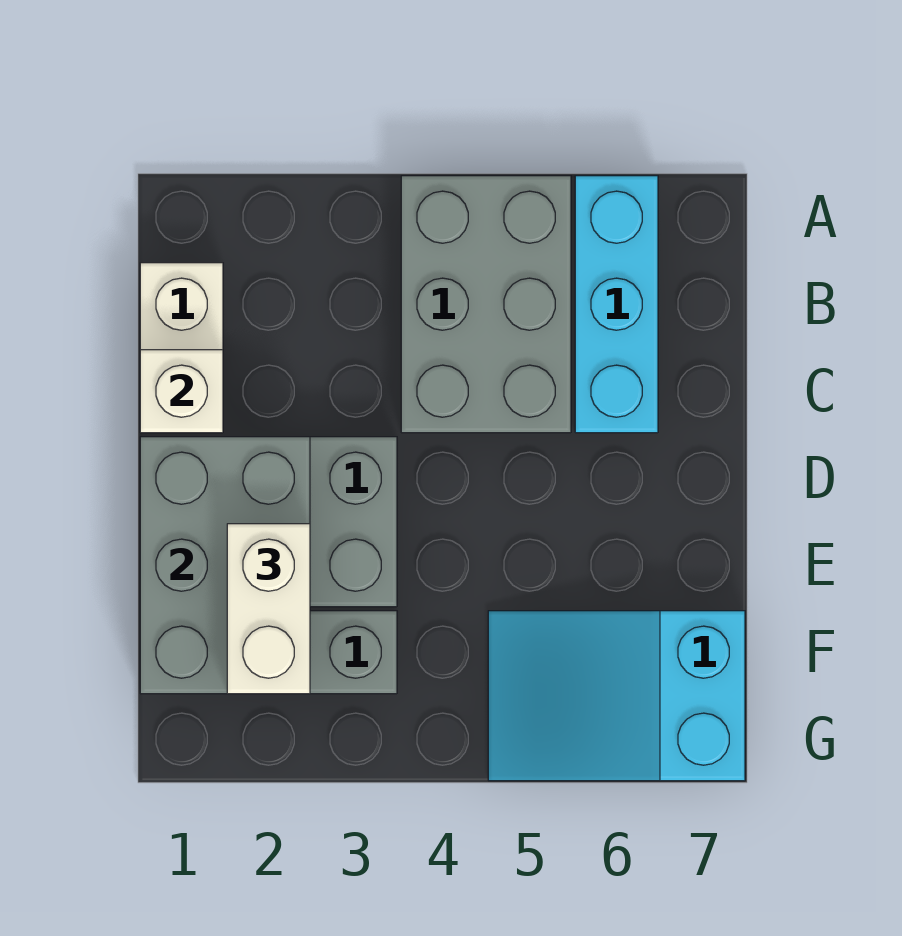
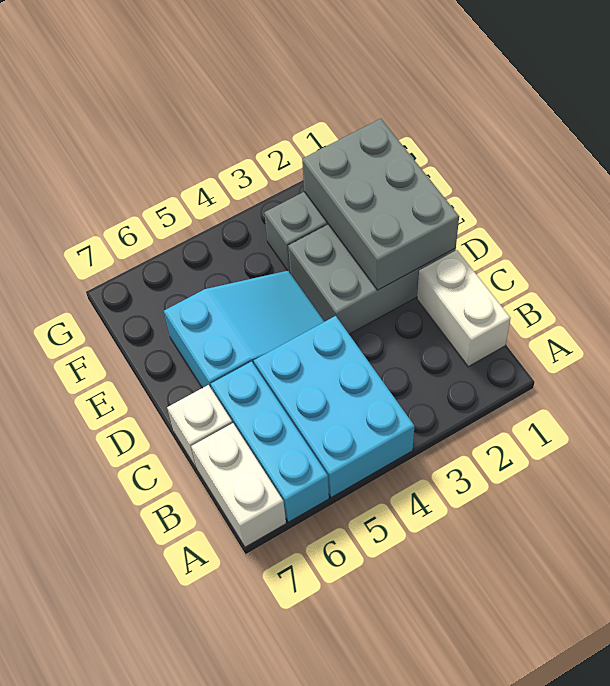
grey 2x3 brick [401,176,571,433] -> cyan 2x3 brick [254,316,414,498]
white 1x1 brick [140,350,223,433] -> white 1x1 brick moved to [167,385,232,468]
white 1x2 brick [227,524,310,694] -> white 1x2 brick moved to [191,423,286,547]
cyan 2x3 slope [488,611,745,781] -> cyan 2x3 slope moved to [164,271,324,389]

